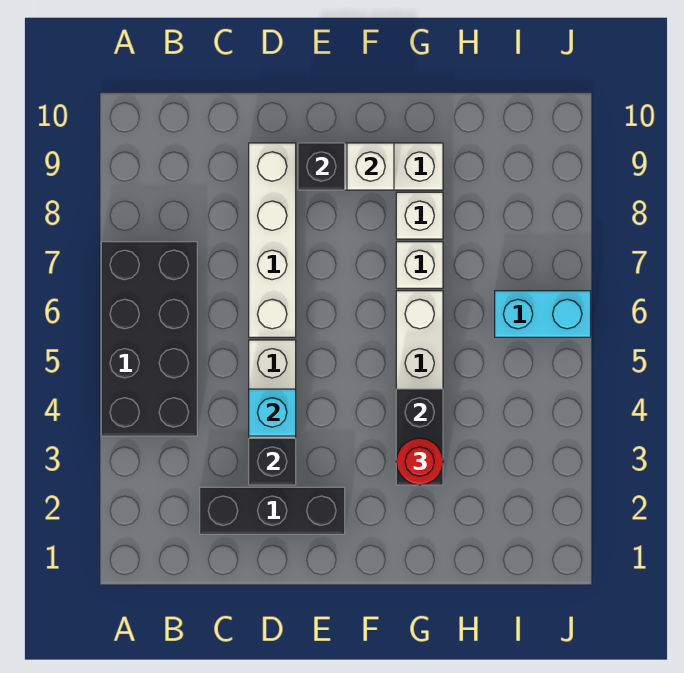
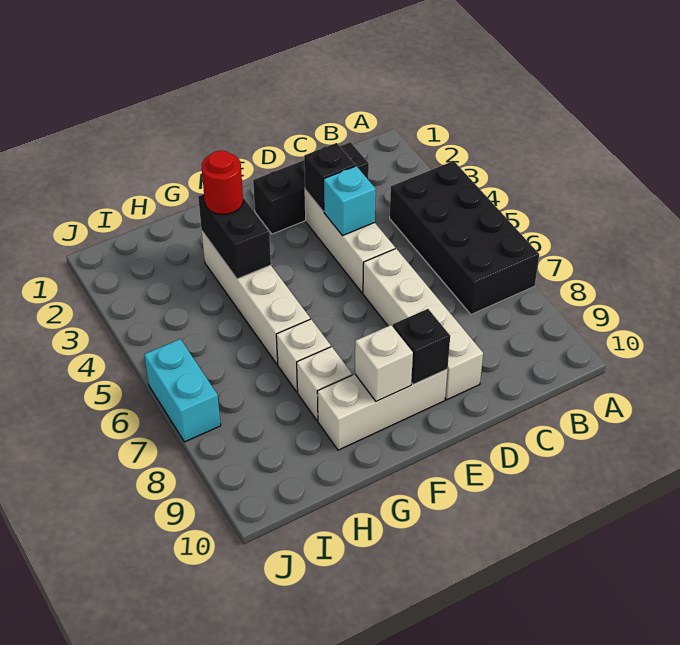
cyan 1x2 brick [495,291,591,337] -> cyan 1x2 brick turned to [144,339,221,442]

